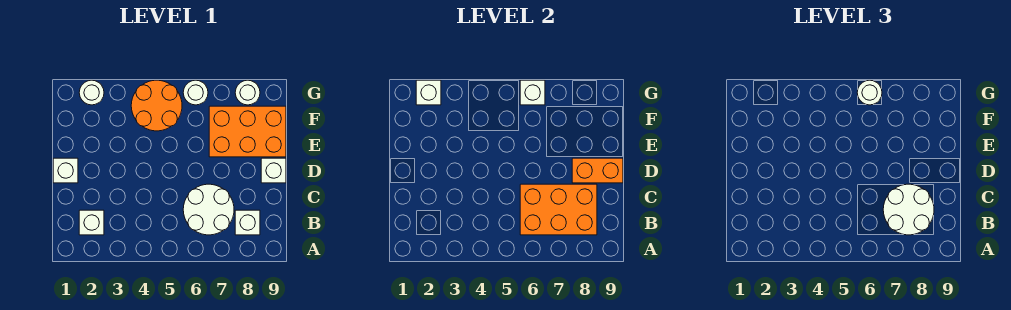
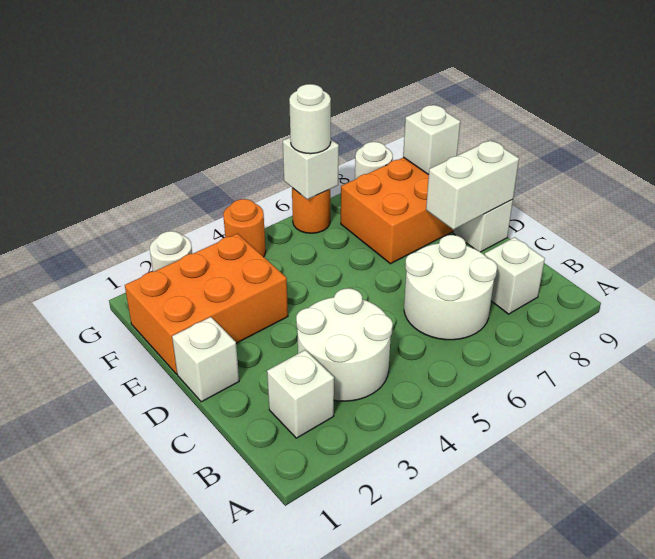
orange 2x3 brick [520,184,597,235] -> orange 2x3 brick moved to [125,234,288,374]
white 2x2 round brick [883,184,934,235] -> white 2x2 round brick moved to [296,288,393,401]
orange 1x2 brick [572,158,623,183] -> white 1x2 brick [426,140,519,230]
orange 2x2 round brick [131,80,182,131] -> orange 1x1 round brick [223,199,266,257]
white 1x1 brick [416,80,441,105] -> white 1x1 brick moved to [403,105,460,174]
white 1x1 round brick [183,80,208,105] -> orange 1x1 round brick [292,188,330,233]

